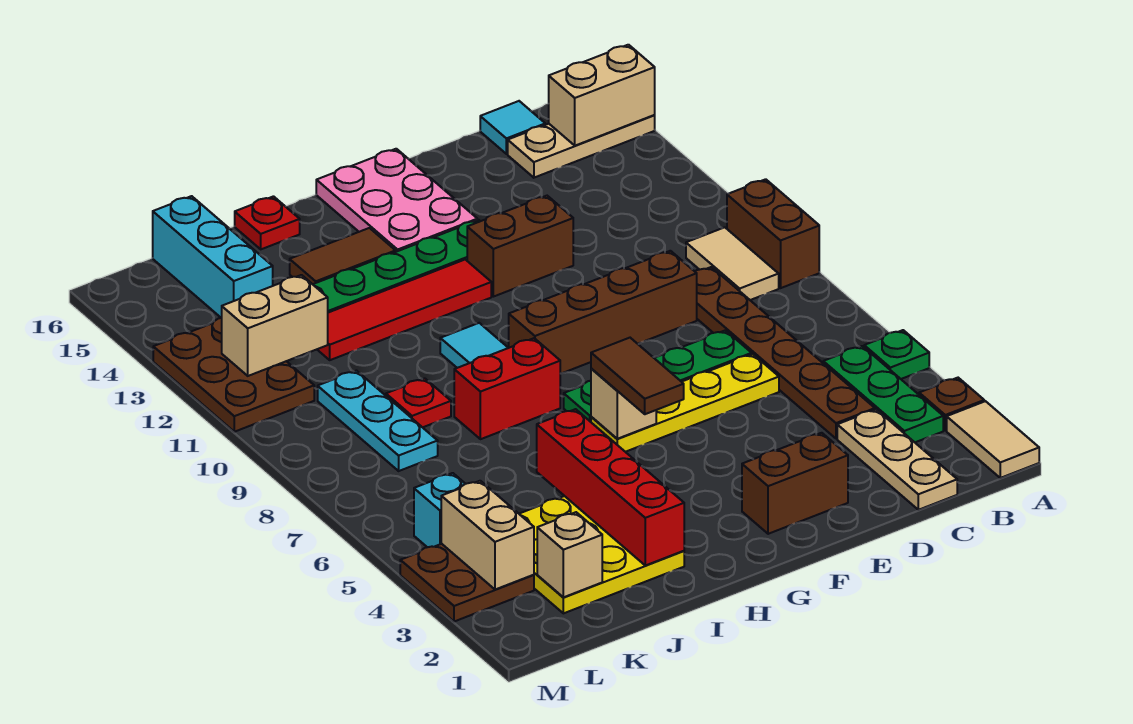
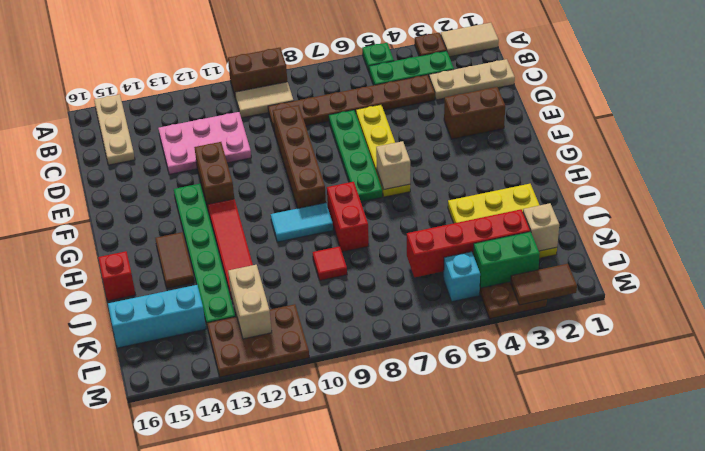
tan 1x2 brick [549,45,655,146] -> none
cyan 1x1 tile [480,101,545,154] -> none
brown 1x2 brick [742,433,848,534] -> brown 1x2 brick turned to [444,87,505,139]
pink 2x3 plate [316,149,477,252] -> pink 2x3 plate moved to [158,112,251,174]
brown 1x2 tile [591,338,684,414] -> brown 1x2 tile moved to [511,264,577,305]
red 1x4 brick [537,409,684,565] -> red 1x4 brick moved to [407,209,530,277]
red 1x1 plate [235,196,300,249] -> red 1x1 brick [98,251,135,301]
red 1x1 plate [386,378,451,427] -> red 1x1 tile [313,246,347,281]
cyan 1x3 plate [318,371,438,471] -> none
tan 1x2 brick [441,481,534,590] -> green 1x2 brick [473,232,540,288]

